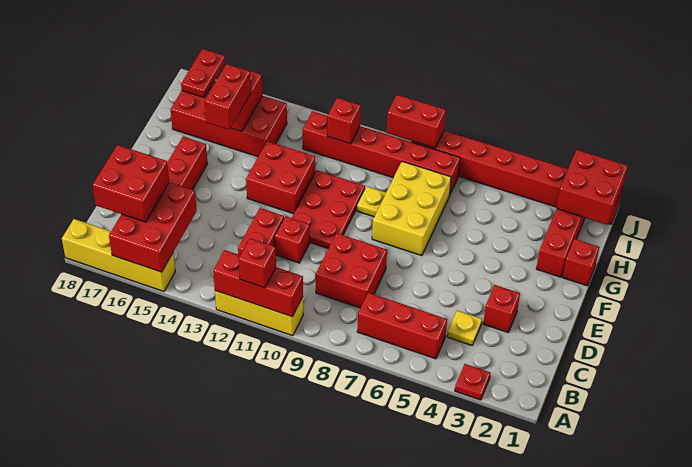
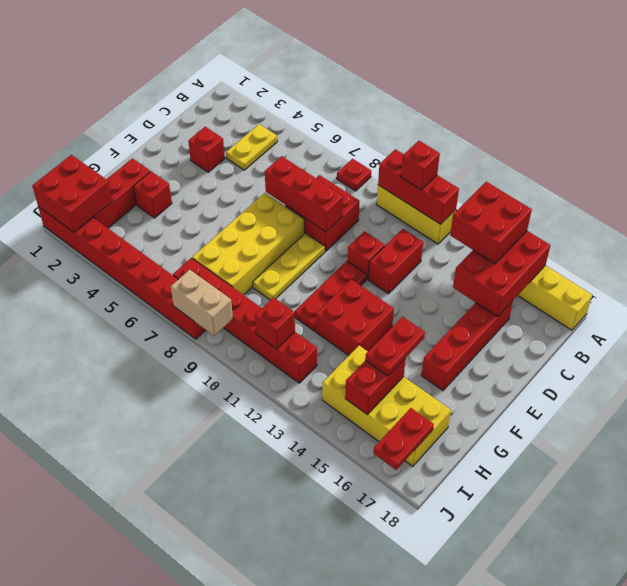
red 1x1 plate [455,364,490,400] -> red 1x1 plate moved to [337,159,371,191]
red 1x3 brick [357,293,447,359] -> red 1x3 brick moved to [265,156,343,232]
red 2x2 brick [93,145,169,222] -> red 2x2 brick moved to [450,182,532,264]
yellow 1x1 plate [447,311,482,345] -> yellow 1x2 plate [226,124,277,170]
red 2x3 plate [292,170,365,249] -> red 1x3 plate [294,261,367,331]
yellow 2x3 brick [372,161,451,256] -> yellow 2x4 brick [192,193,304,295]
red 1x1 brick [563,239,599,286] -> red 1x1 brick moved to [133,171,172,218]
yellow 1x1 plate [357,186,386,217] -> yellow 1x3 plate [253,233,325,300]
red 1x2 brick [204,64,251,130] -> red 1x2 plate [365,317,425,376]
red 2x4 brick [171,81,287,157] -> yellow 2x4 brick [322,346,451,466]
red 1x2 brick [387,95,446,148] -> tan 1x2 brick [171,270,233,336]

